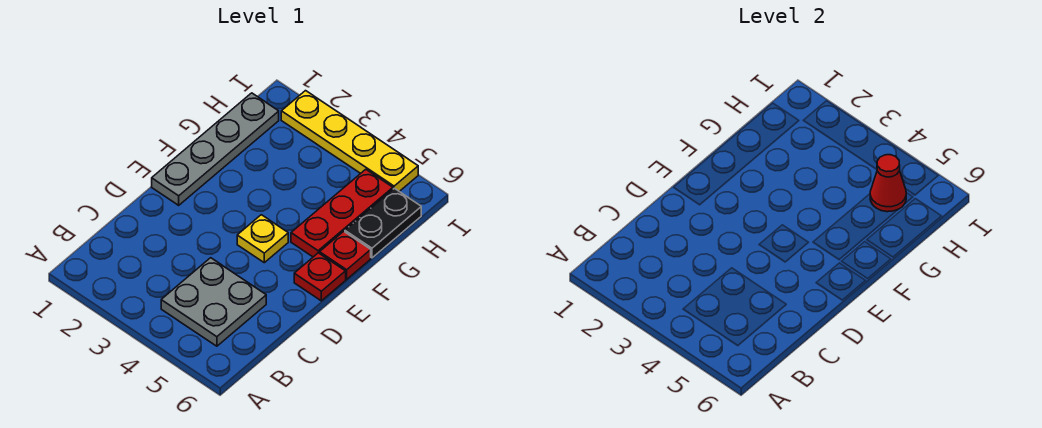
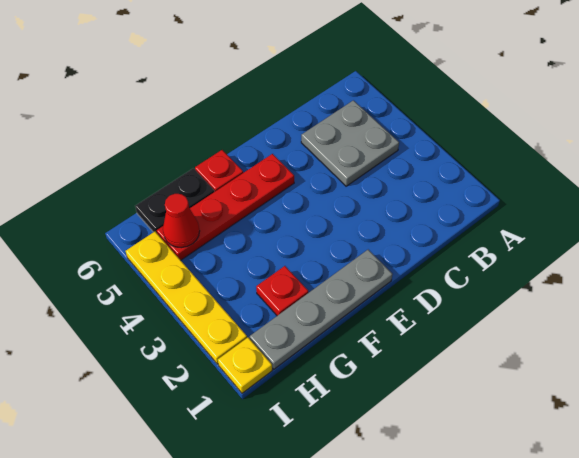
yellow 1x1 plate [237,215,288,263] -> yellow 1x1 plate moved to [218,338,272,393]
red 1x1 plate [294,253,346,301] -> red 1x1 plate moved to [256,266,308,316]
red 1x3 plate [291,169,393,257] -> red 1x4 plate [157,154,294,260]

